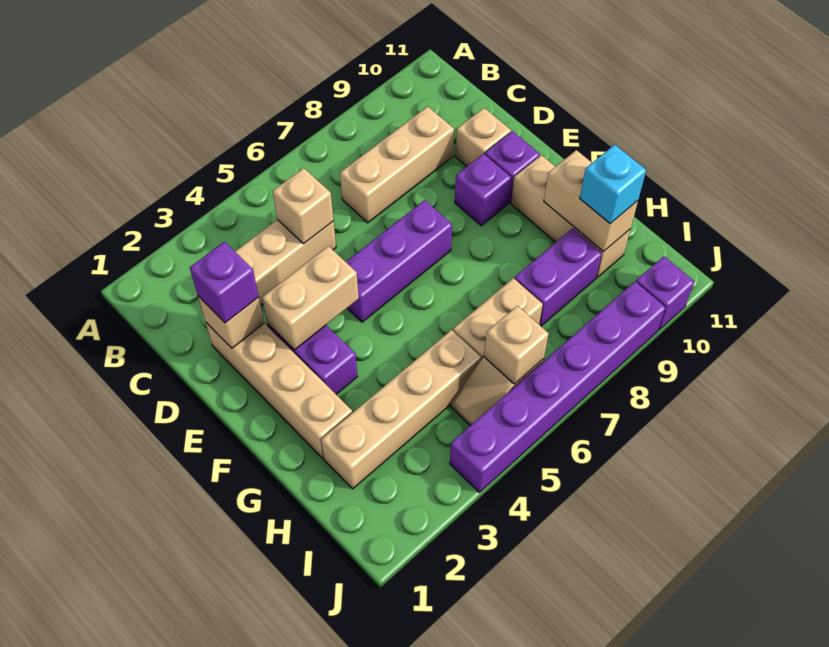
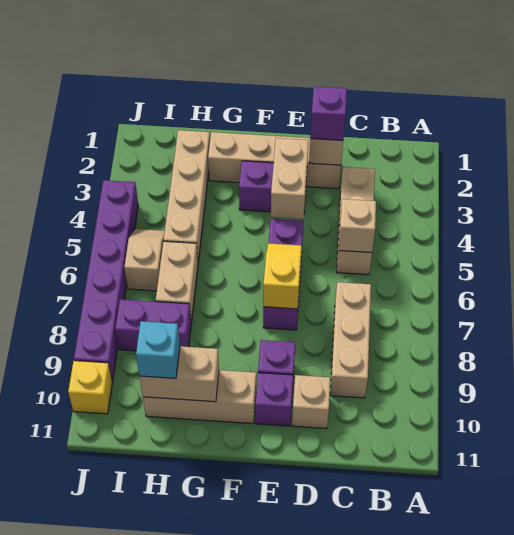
none -> yellow 1x2 slope [263,243,302,309]
purple 1x2 brick [515,229,602,326] -> purple 1x2 brick turned to [115,299,191,351]
tan 1x1 brick [484,306,549,384] -> none
purple 1x1 brick [636,256,694,330] -> yellow 1x1 brick [68,361,112,414]

